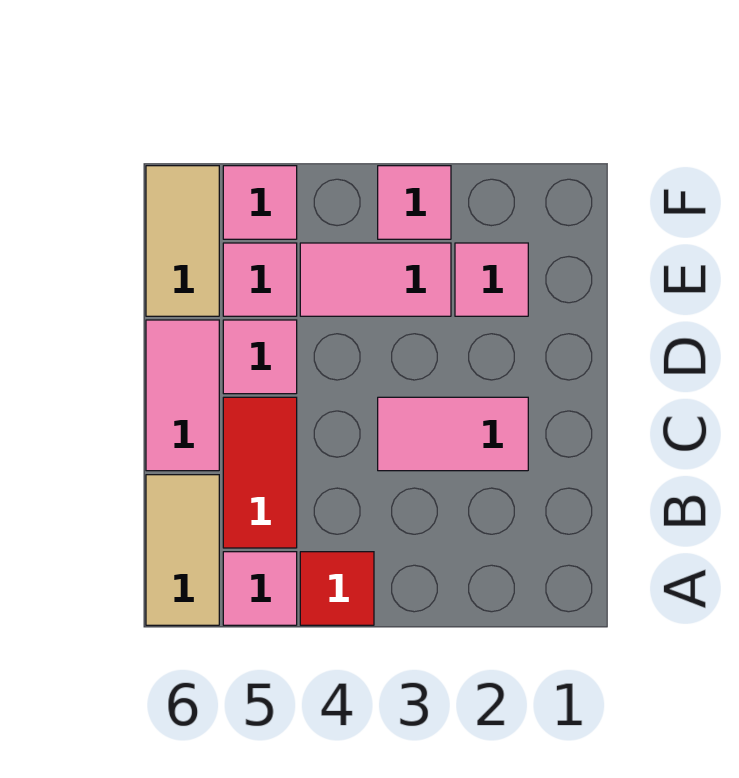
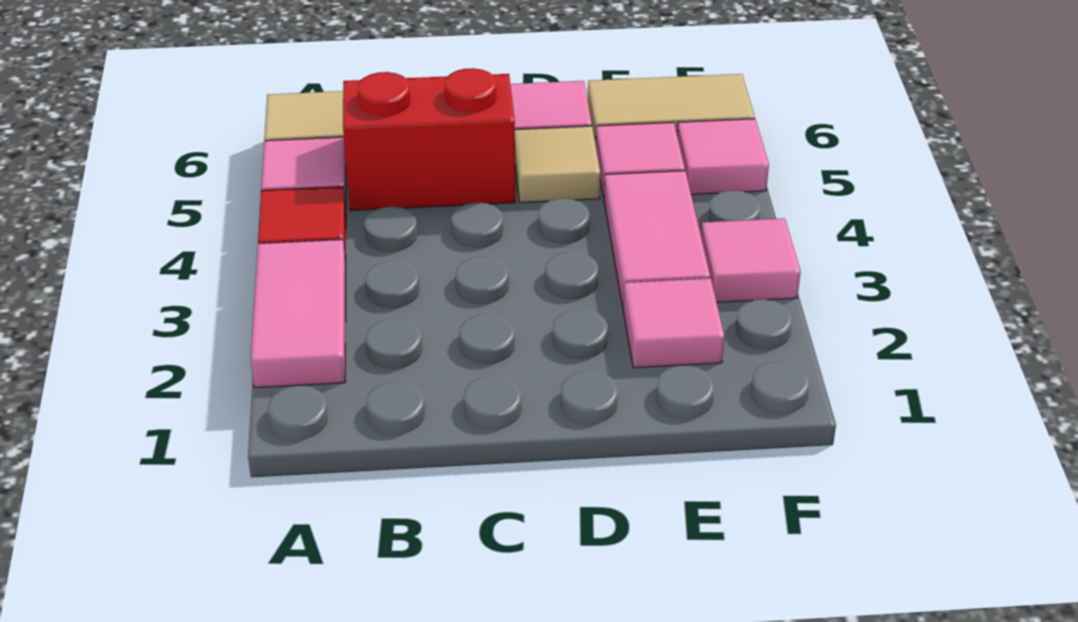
red 1x2 tile [223,397,297,548] -> red 1x2 brick [343,68,515,210]
pink 1x2 tile [378,397,528,471] -> pink 1x2 tile moved to [251,240,346,388]
pink 1x1 tile [223,320,297,394] -> tan 1x1 tile [515,126,600,202]

